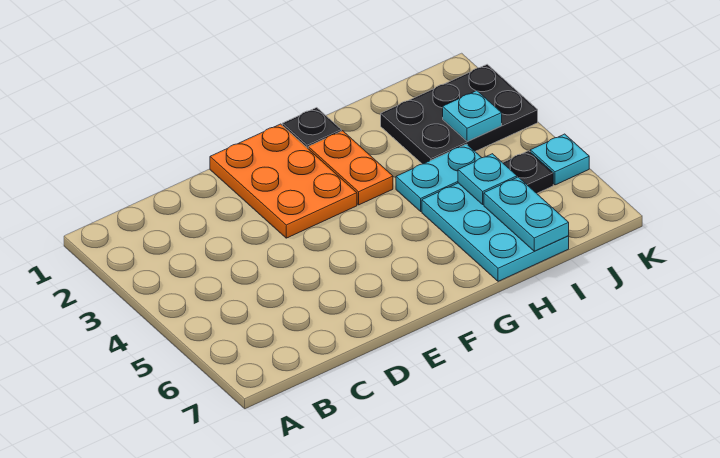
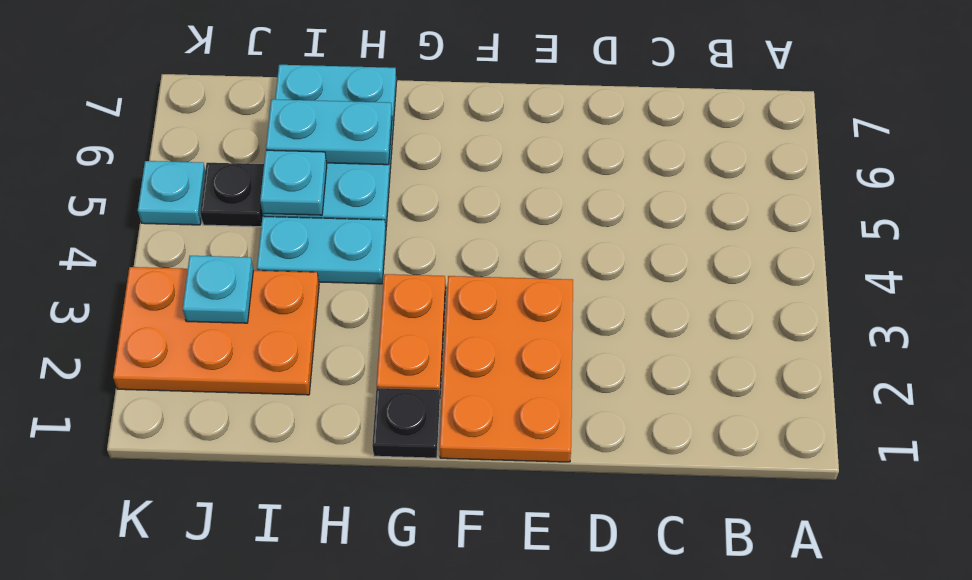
black 2x3 plate [381,64,538,164] -> orange 2x3 plate [113,267,319,395]
cyan 1x2 plate [484,177,569,251] -> cyan 1x2 plate turned to [266,99,392,165]

